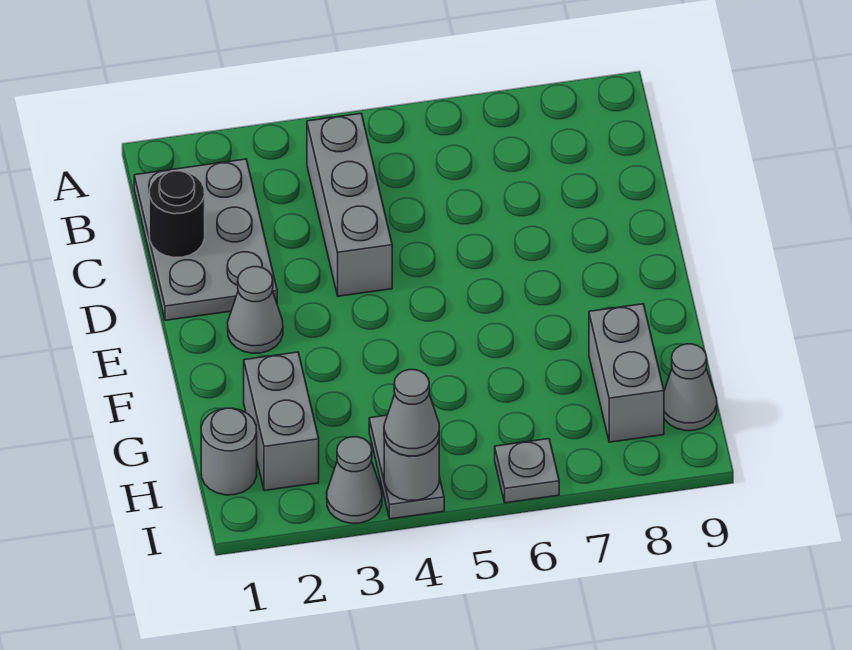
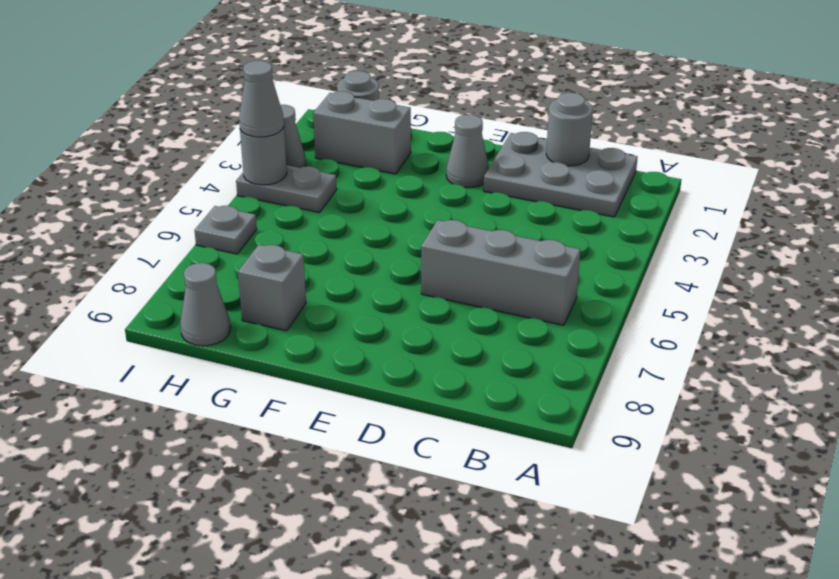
grey 1x3 brick [307,114,392,296] -> grey 1x3 brick moved to [421,220,580,325]
black 1x1 round brick [149,171,205,258] -> grey 1x1 round brick [546,93,593,166]
grey 1x2 brick [589,304,664,442] -> grey 1x1 brick [238,245,306,331]

